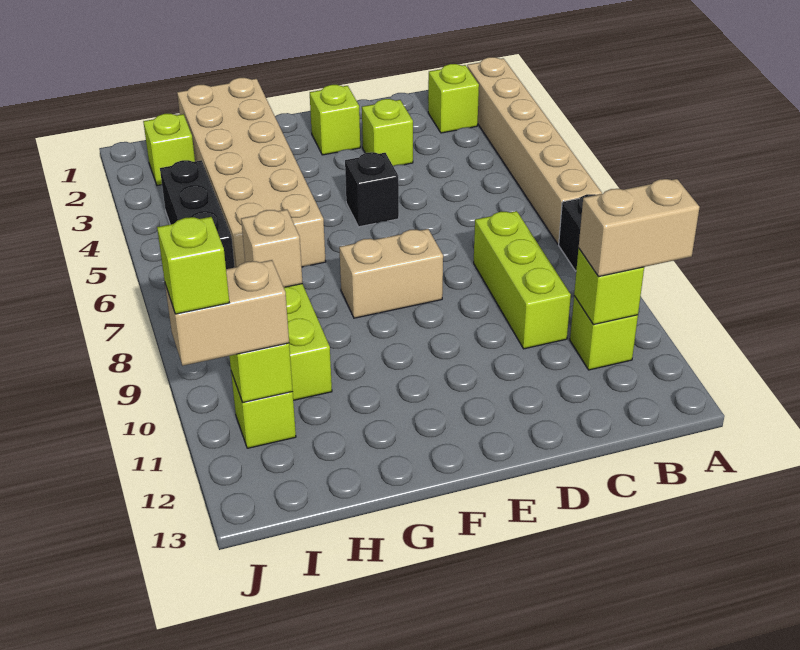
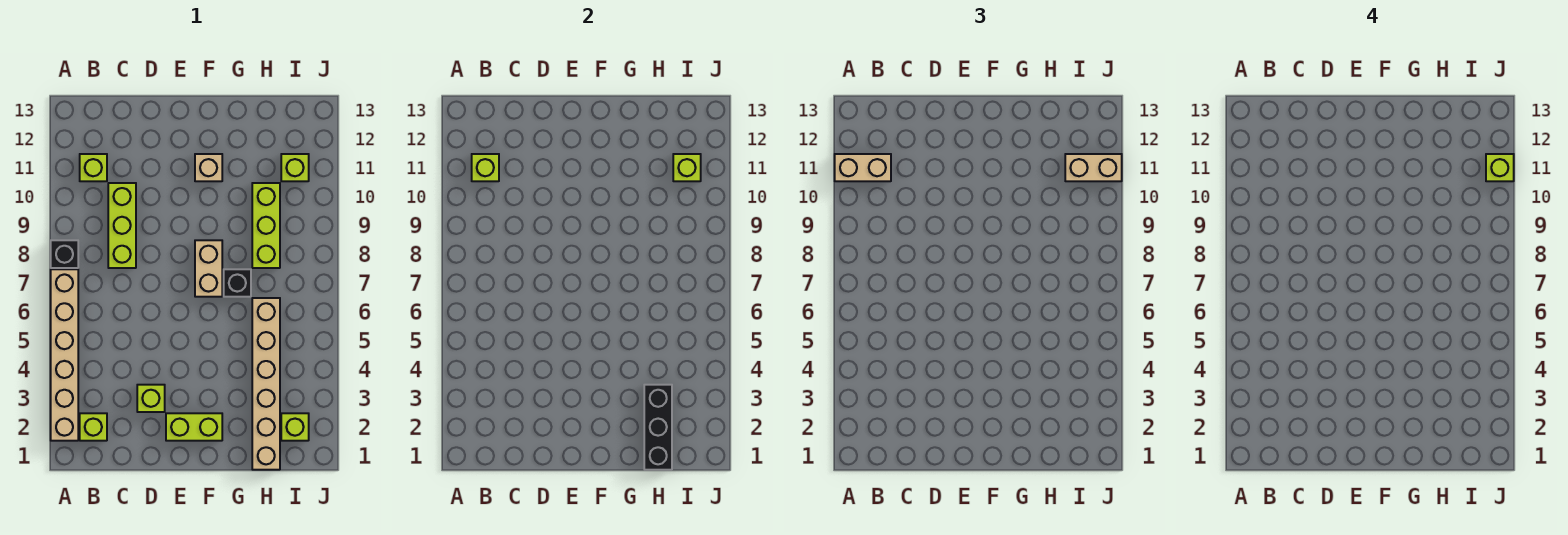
lime 1x1 brick [310,85,360,155] -> lime 1x2 brick [166,413,222,441]
black 1x1 brick [345,152,399,227] -> black 1x1 brick moved to [224,269,251,297]
tan 1x2 brick [339,229,443,318] -> tan 1x2 brick turned to [195,240,222,297]
tan 2x6 brick [177,78,326,267] -> tan 1x6 brick [252,298,280,470]
tan 1x1 brick [241,210,303,287] -> tan 1x1 brick moved to [195,154,222,181]
black 1x3 brick [160,160,235,269] -> black 1x3 brick moved to [644,385,672,470]

